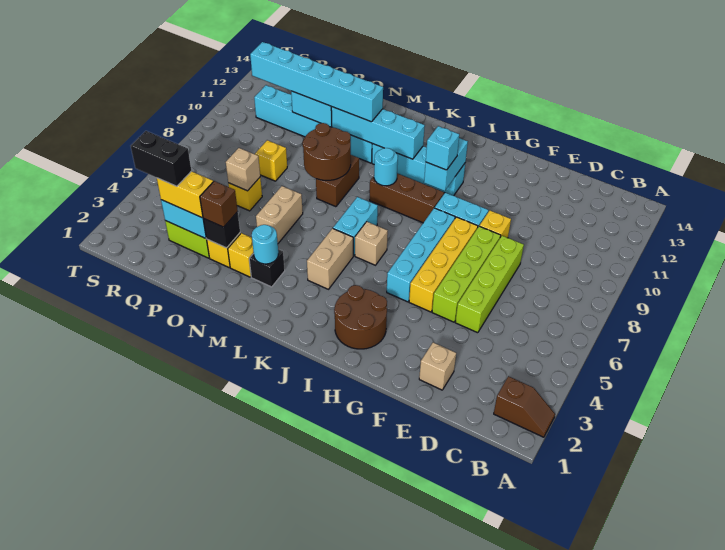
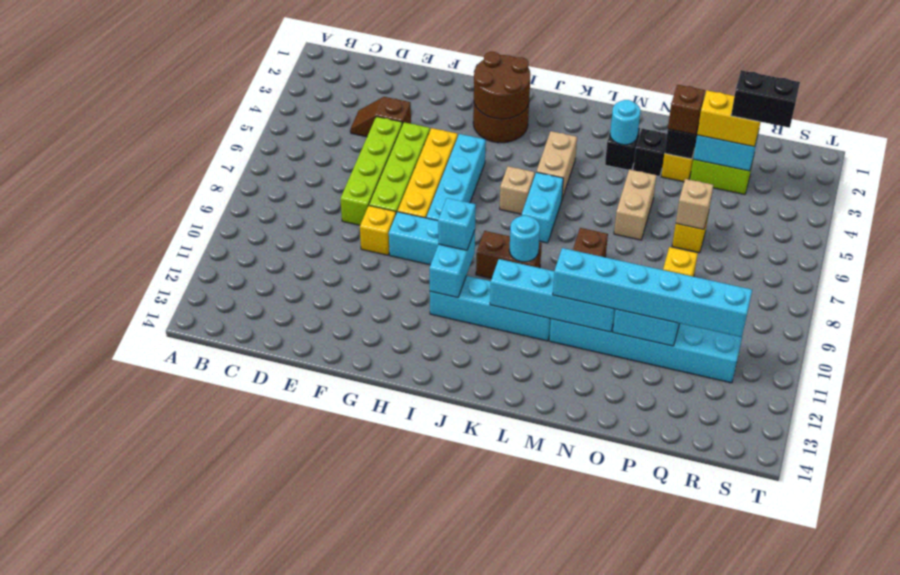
brown 1x2 slope [494,376,555,437] -> brown 1x2 slope moved to [350,97,411,137]
tan 1x1 brick [419,342,456,390] -> none
brown 1x3 brick [370,173,444,223] -> brown 1x2 brick [476,231,542,278]
brown 2x2 round brick [303,123,351,180] -> brown 2x2 round brick moved to [474,52,530,119]
yellow 1x1 brick [228,233,254,277] -> black 1x1 brick [633,129,667,177]

